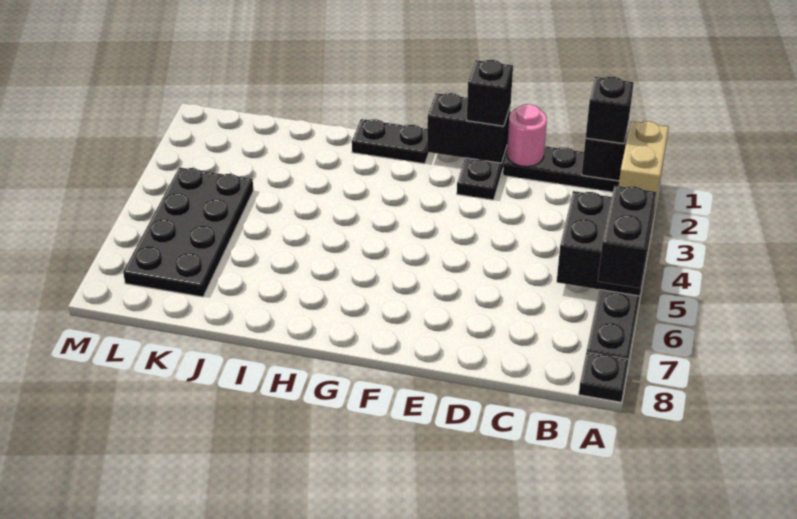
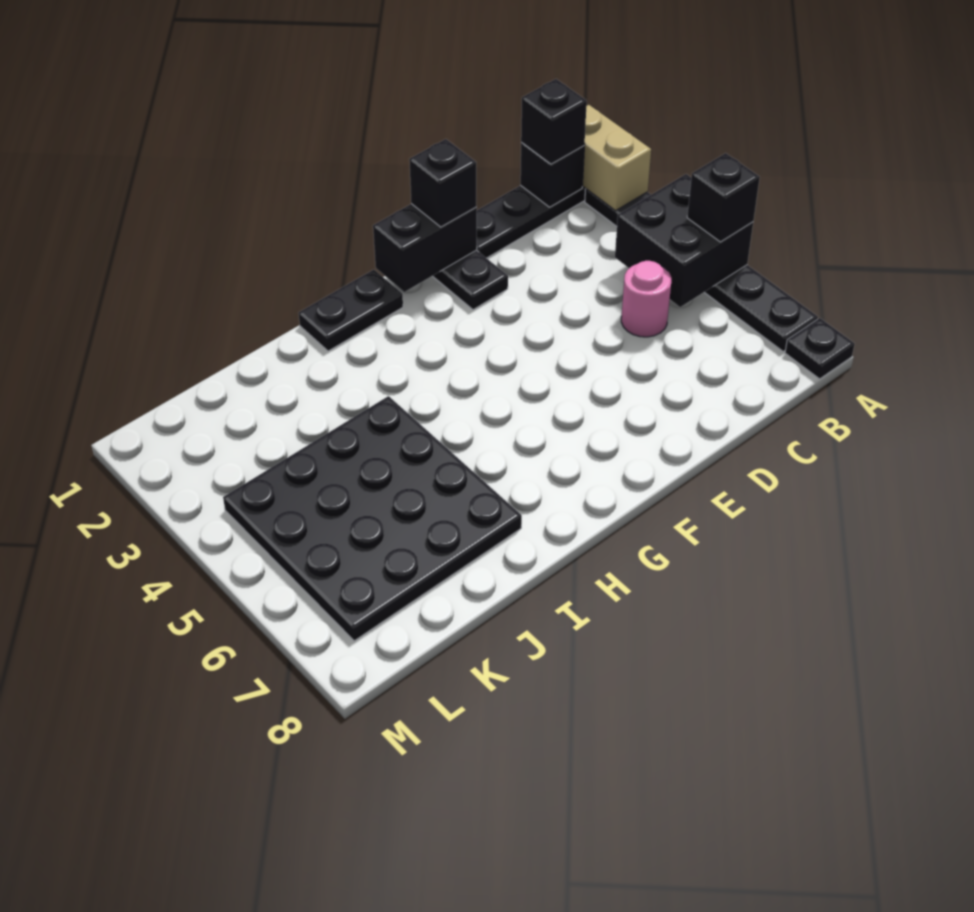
black 1x2 brick [598,186,656,288] -> black 1x1 brick [687,153,760,242]
pink 1x1 round brick [507,104,547,167] -> pink 1x1 round brick moved to [621,261,671,337]
black 2x4 plate [123,167,254,297] -> black 4x4 plate [223,396,522,641]

